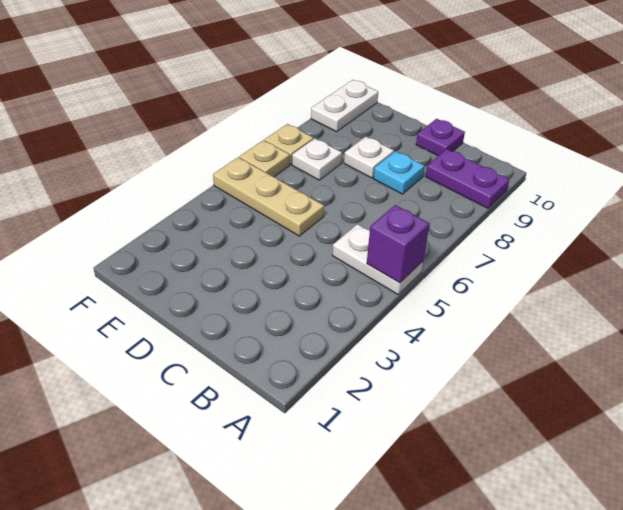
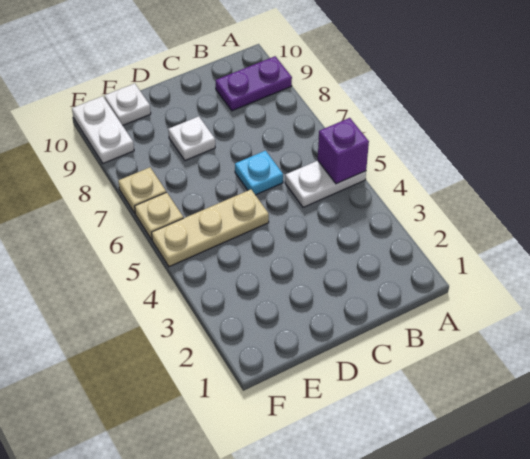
cyan 1x1 plate [373,151,425,194] -> cyan 1x1 plate moved to [235,151,283,195]
purple 1x1 plate [416,119,465,156] -> none
white 1x1 plate [292,138,342,180] -> white 1x1 plate moved to [105,83,151,125]

